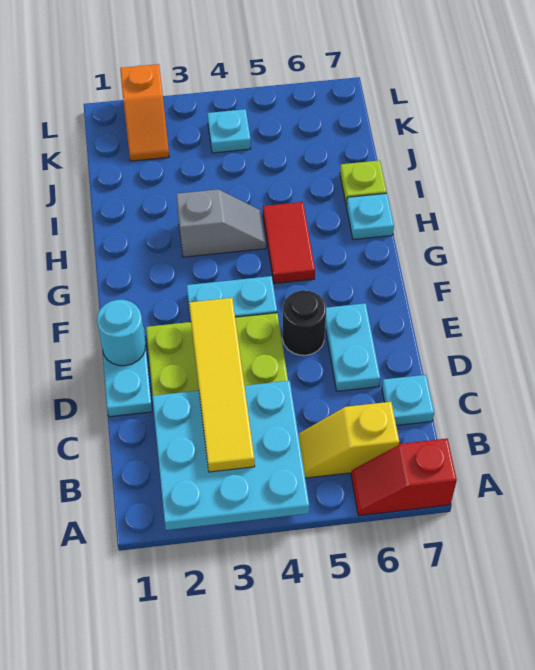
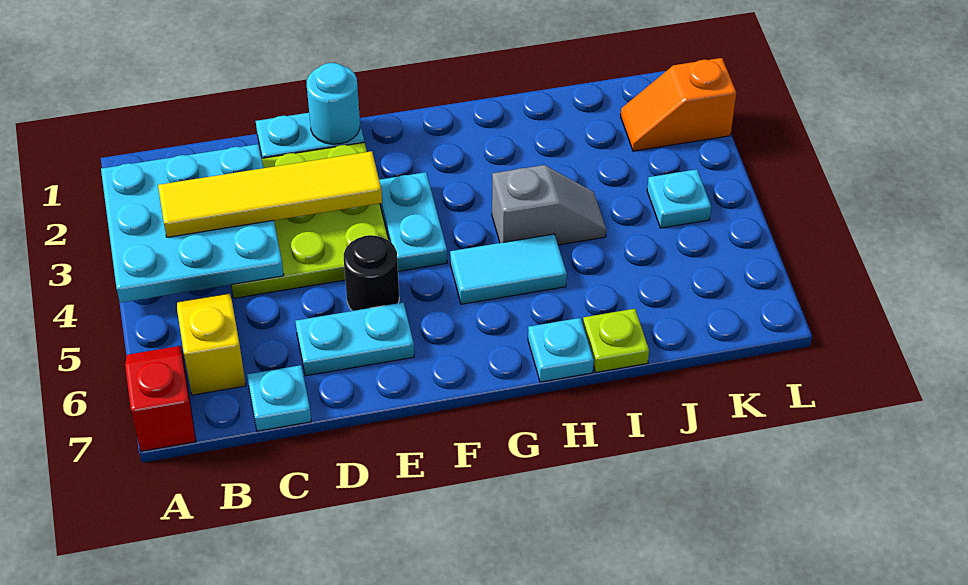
red 1x2 tile [263,202,315,284] -> cyan 1x2 tile [450,234,567,304]
grey 1x2 slope [176,189,266,257] -> grey 1x2 slope turned to [492,165,606,245]

